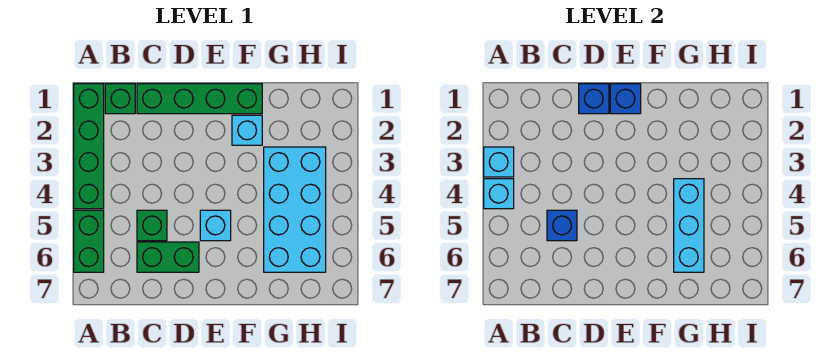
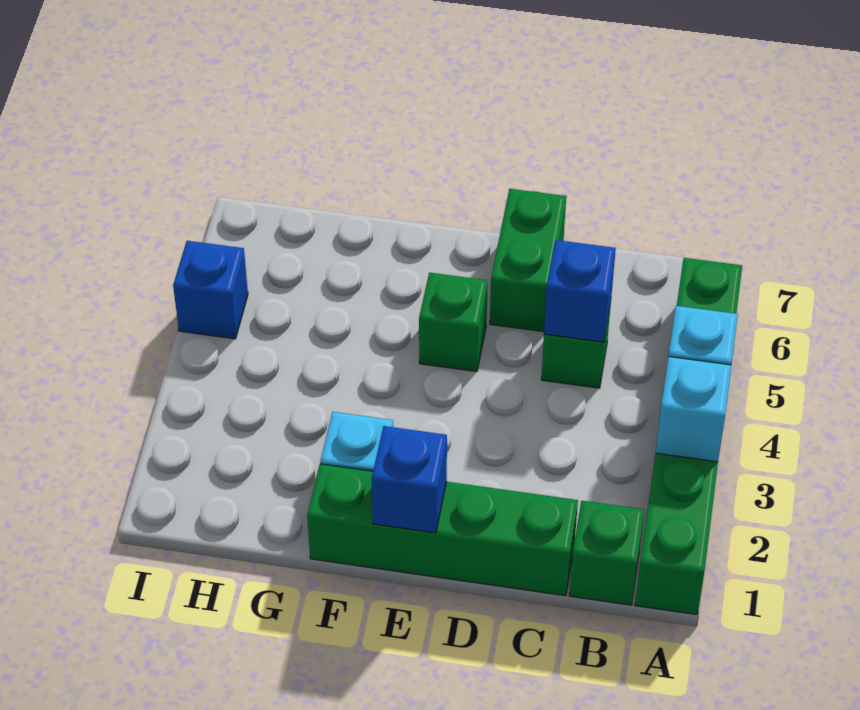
green 1x2 brick [137,242,199,272] -> green 1x2 brick turned to [490,189,566,332]
blue 1x1 brick [579,84,609,114] -> blue 1x1 brick moved to [173,241,248,339]
cyan 1x1 brick [200,210,231,241] -> green 1x1 brick [419,273,488,372]
cyan 2x4 brick [264,147,326,272] -> none
cyan 1x3 brick [674,179,704,272] -> none

